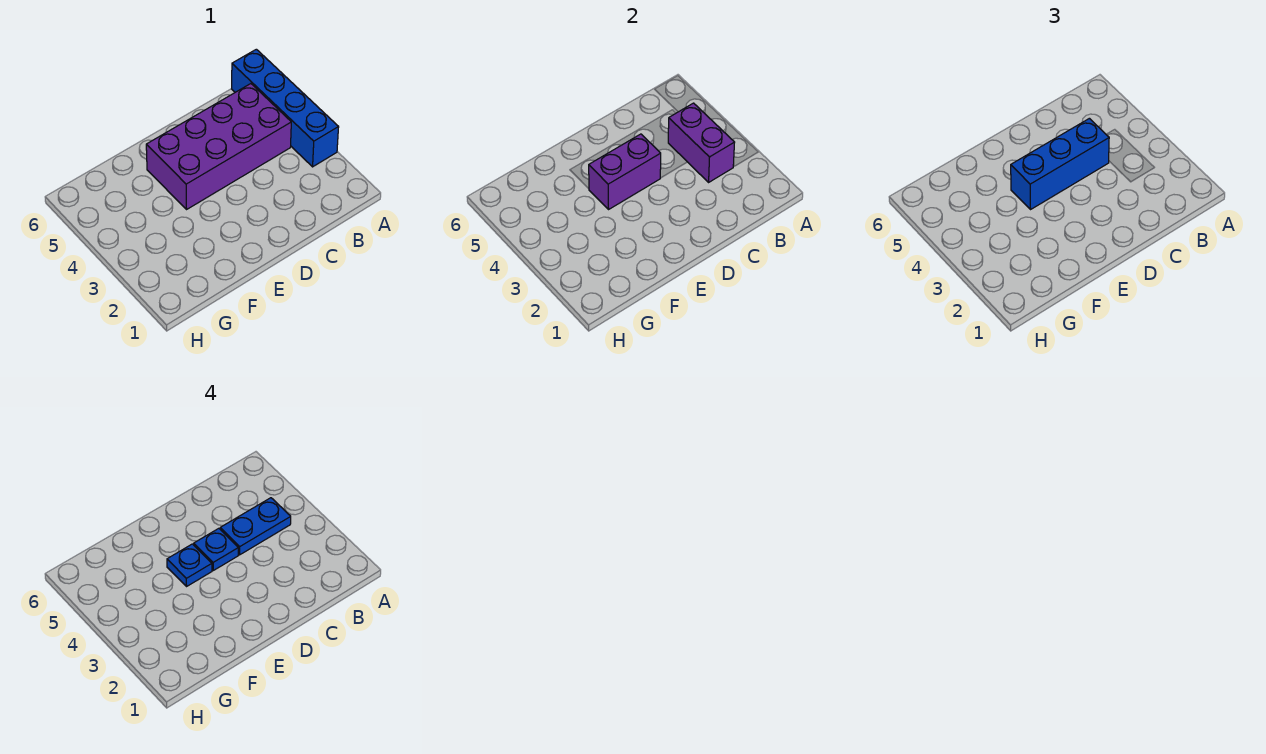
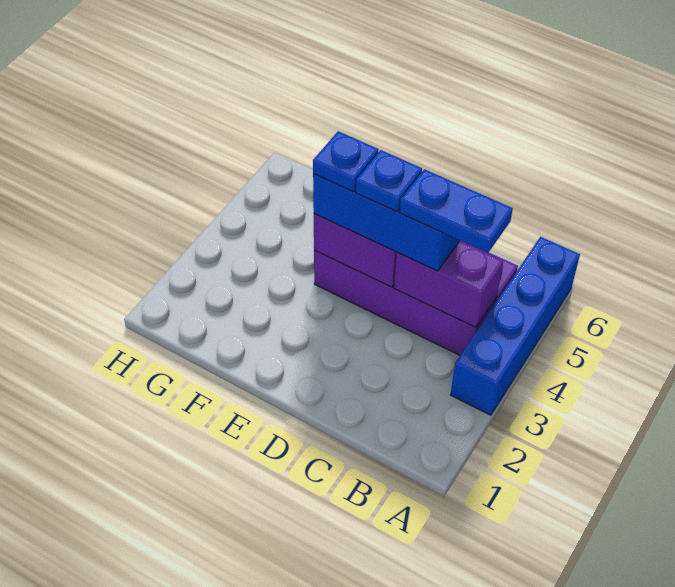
purple 1x2 brick [668,103,735,182] -> purple 1x2 brick turned to [394,241,503,328]

